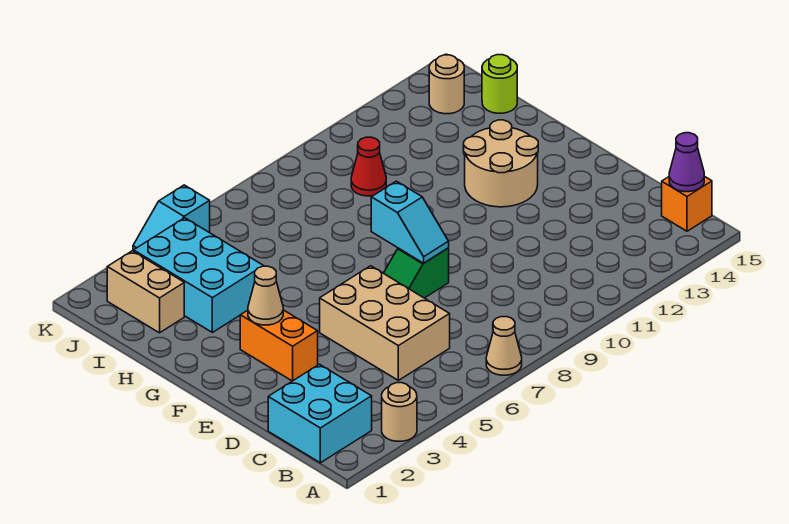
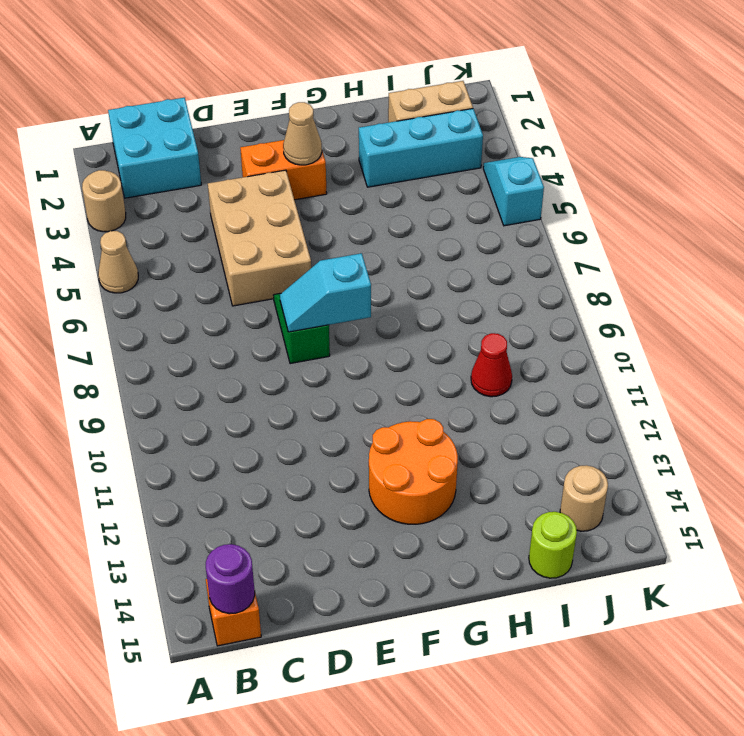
tan 1x1 cone [486,317,522,375] -> tan 1x1 cone moved to [98,231,138,293]
purple 1x1 cone [669,133,704,192] -> purple 1x1 round brick [206,544,255,614]
tan 2x3 brick [320,266,450,380] -> tan 2x3 brick turned to [208,170,311,306]
tan 2x2 round brick [464,120,538,207] -> orange 2x2 round brick [369,419,458,524]
cyan 2x3 brick [134,218,263,332] -> cyan 1x3 brick [359,109,483,187]

